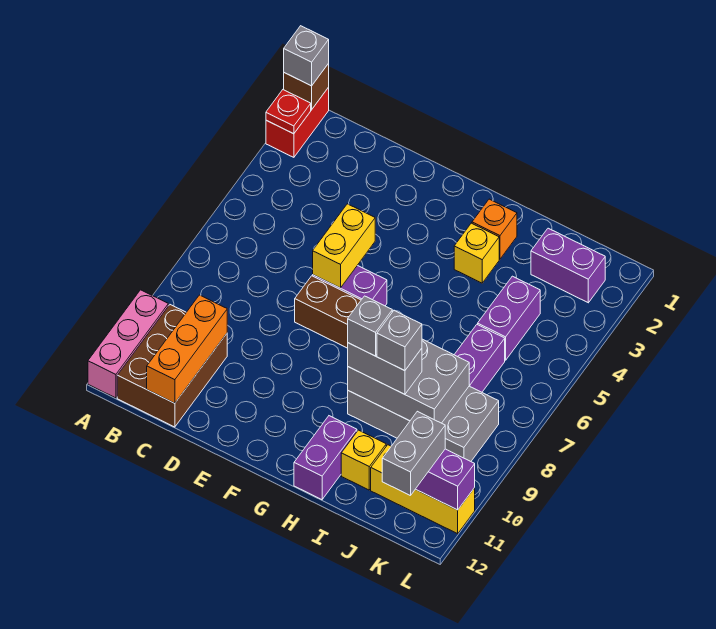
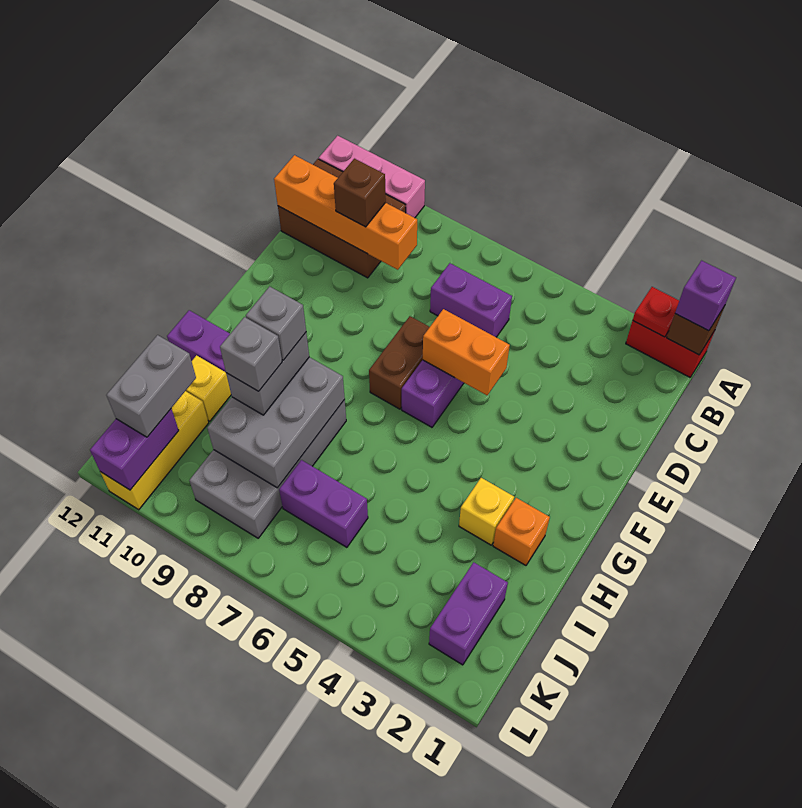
grey 1x1 brick [284,26,329,86] -> purple 1x1 brick [675,261,736,331]
orange 1x3 brick [147,295,227,403] -> orange 1x4 brick [274,155,417,270]
none -> brown 1x1 brick [334,159,386,227]
yellow 1x2 brick [313,204,375,288] -> orange 1x2 brick [423,309,510,395]
purple 1x2 brick [478,276,540,360] -> purple 1x2 brick moved to [430,263,512,337]
grey 1x2 brick [382,411,445,496] -> grey 1x2 brick turned to [106,335,196,437]

